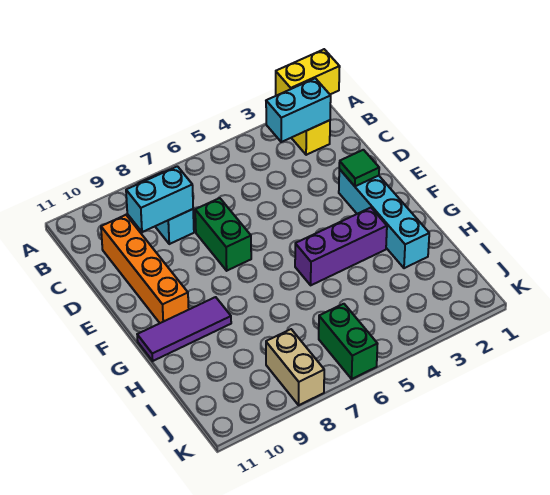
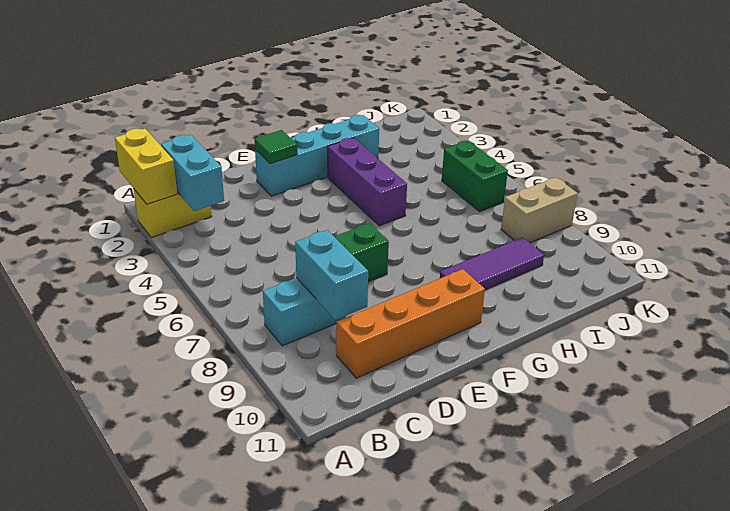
purple 1x3 tile [137,297,231,361] -> purple 1x3 tile turned to [440,237,544,290]
green 1x2 brick [319,304,377,379] -> green 1x2 brick turned to [442,141,508,212]

